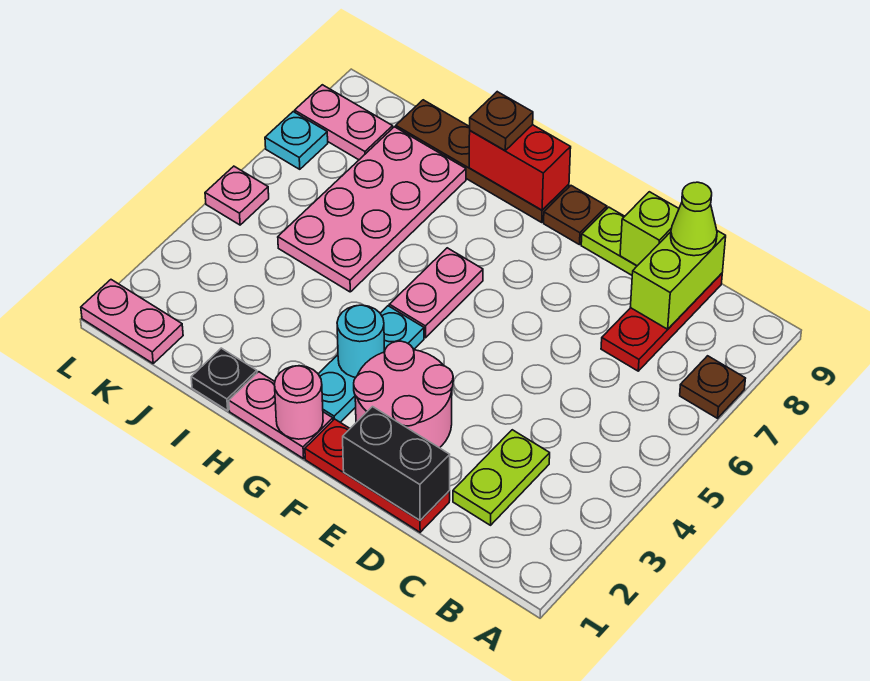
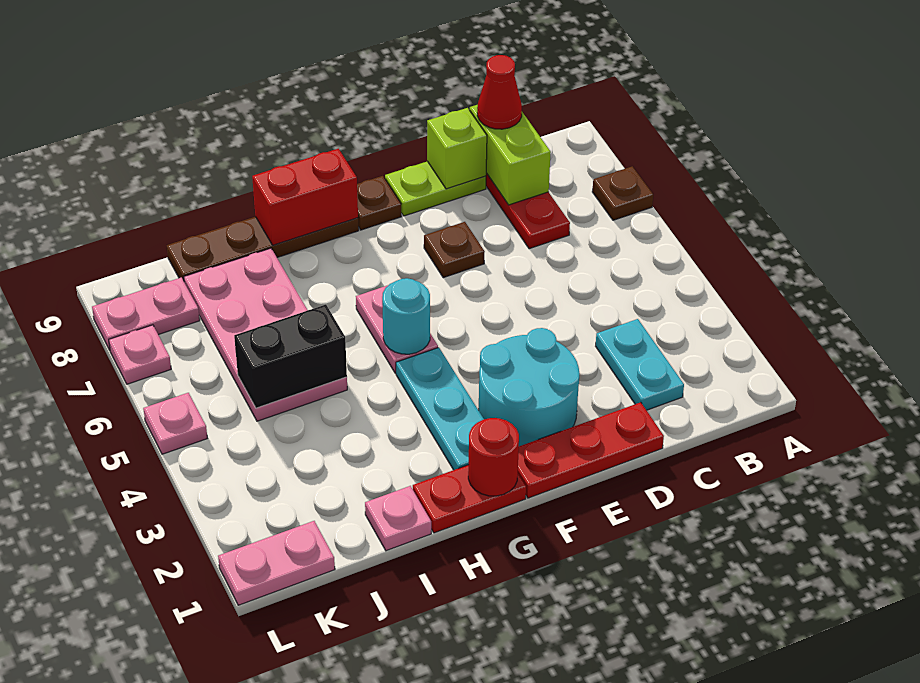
lime 1x2 plate [453,430,550,525] -> cyan 1x2 plate [596,319,684,410]
lime 1x1 cone [671,182,717,256] -> red 1x1 cone [477,55,522,129]
black 1x2 brick [343,407,450,520] -> black 1x2 brick moved to [234,305,347,408]
pink 2x2 round brick [354,341,453,448] -> cyan 2x2 round brick [479,328,580,446]
pink 1x2 plate [229,372,333,459] -> red 1x2 plate [413,465,526,533]
pink 1x1 round brick [274,366,323,439] -> red 1x1 round brick [468,418,519,496]
cyan 1x1 round brick [337,305,384,377] -> cyan 1x1 round brick moved to [382,278,430,354]
brown 1x1 plate [470,92,533,150] -> brown 1x1 plate moved to [424,222,485,278]
black 1x1 plate [191,348,257,411] -> pink 1x1 plate [365,486,431,551]
cyan 1x1 plate [265,112,328,169] -> pink 1x1 plate [109,325,171,384]

